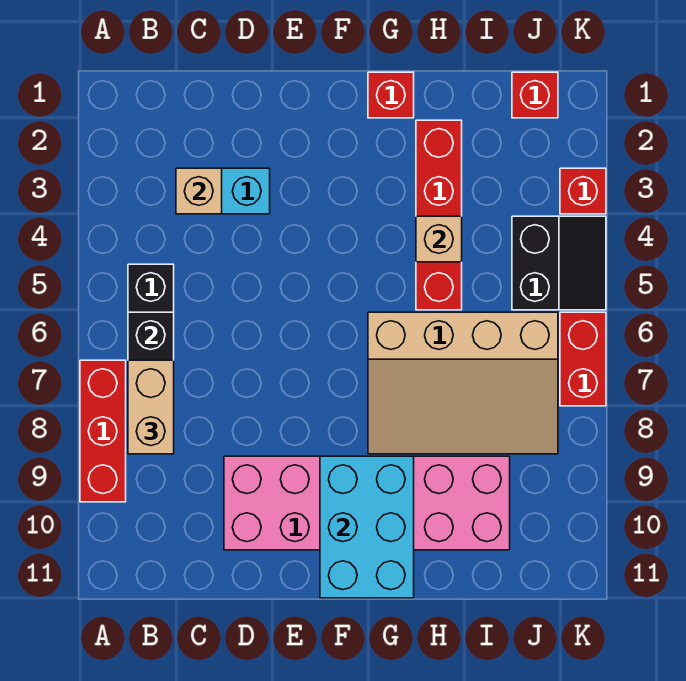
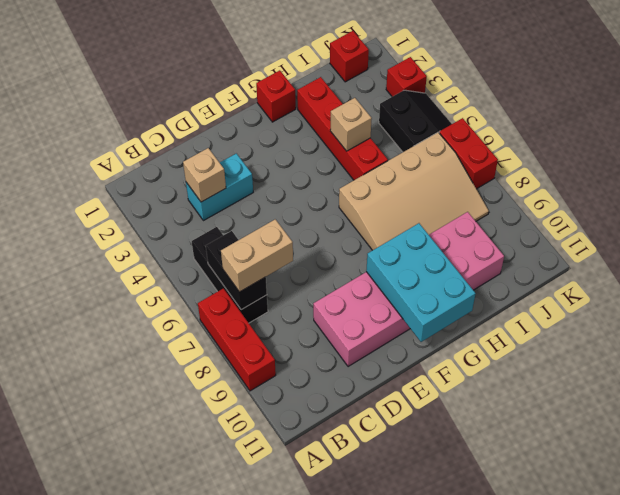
tan 1x2 brick [128,360,174,454] -> tan 1x2 brick turned to [221,219,293,292]

